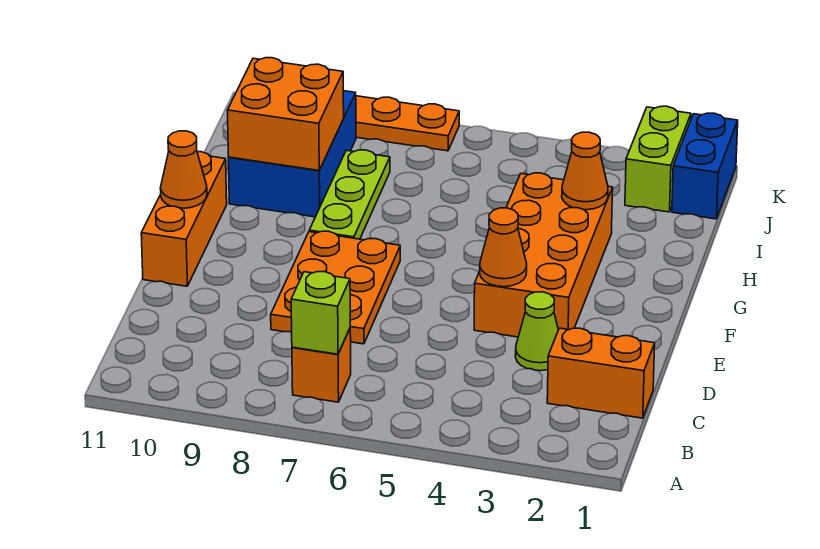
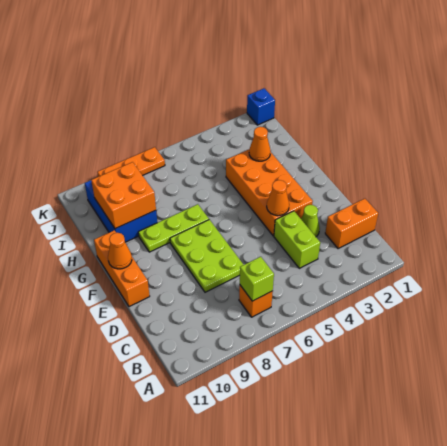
orange 2x3 plate [271,231,400,344] -> lime 2x3 plate [170,220,243,292]
lime 1x3 plate [309,150,390,239] -> lime 1x3 plate turned to [138,204,209,252]
blue 1x2 brick [672,113,738,219] -> blue 1x1 brick [247,88,275,125]
lime 1x2 brick [625,106,691,212] -> lime 1x2 brick moved to [274,211,320,268]

